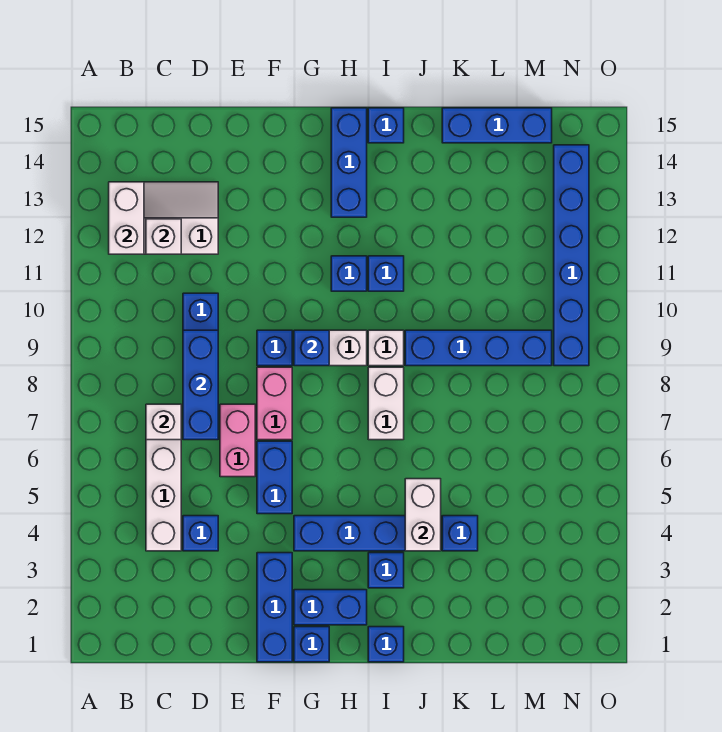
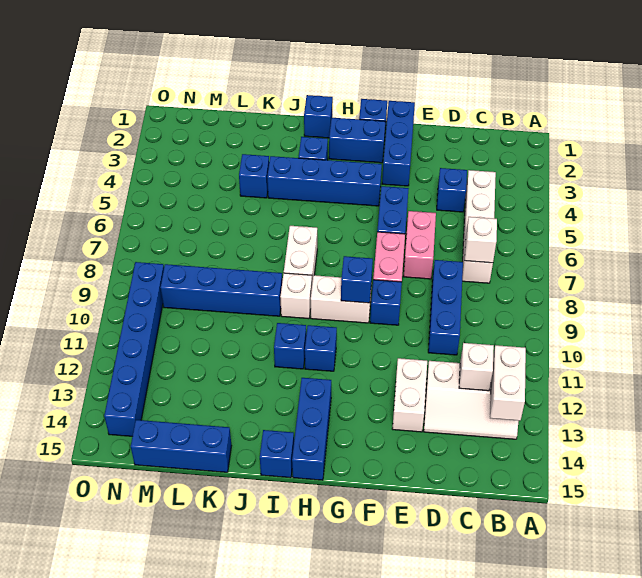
blue 1x3 brick [183,330,218,440] -> none
white 1x2 brick [405,479,441,551] -> white 1x2 brick moved to [392,358,427,432]

